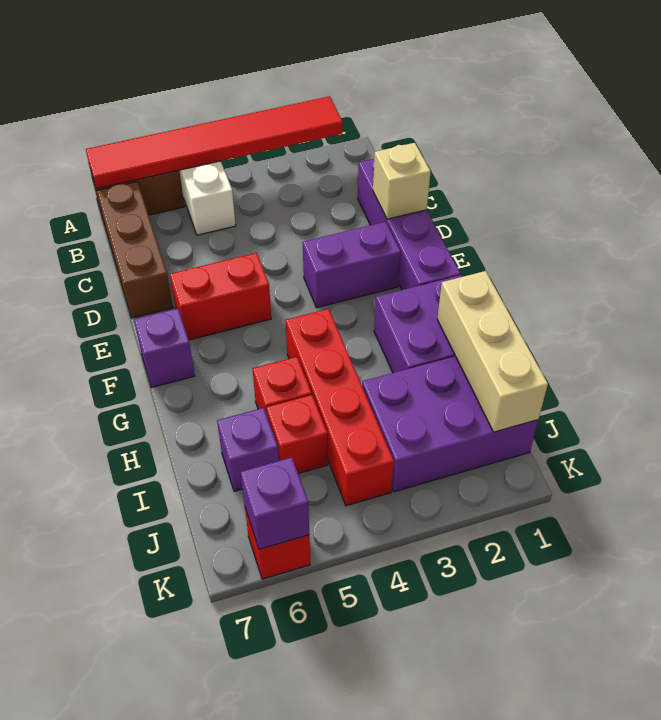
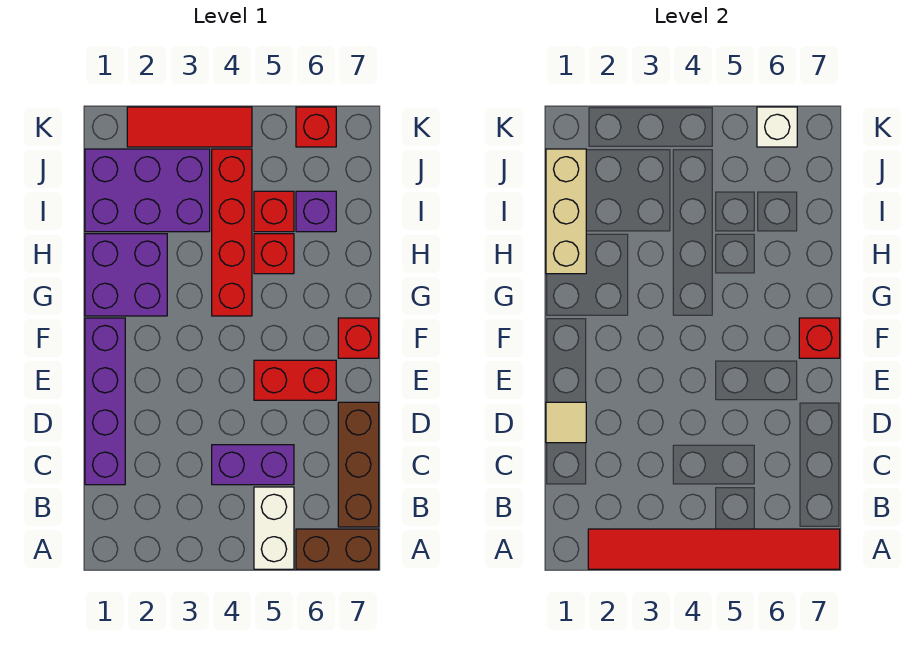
tan 1x1 brick [373,143,431,219] -> tan 1x1 tile [546,402,586,443]
purple 1x2 brick [303,222,401,308] -> purple 1x2 brick moved to [212,445,294,485]
purple 1x1 brick [134,308,195,388] -> red 1x1 brick [338,318,379,358]
none -> red 1x1 brick [799,318,840,358]
none -> red 1x3 tile [127,107,252,147]
purple 1x1 brick [241,457,309,549] -> white 1x1 brick [757,107,797,147]

